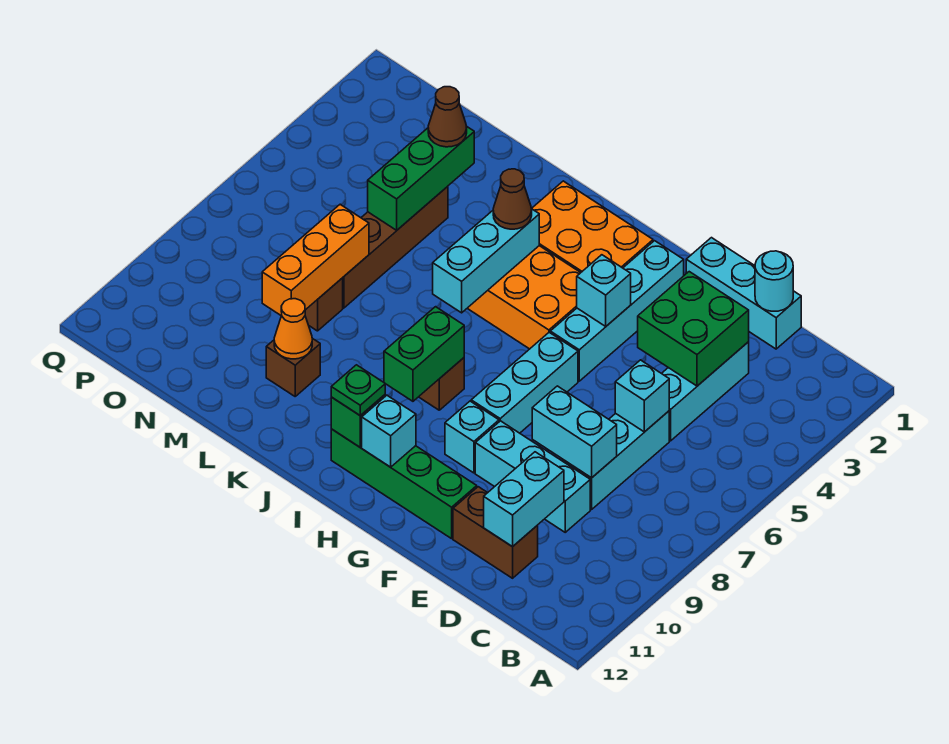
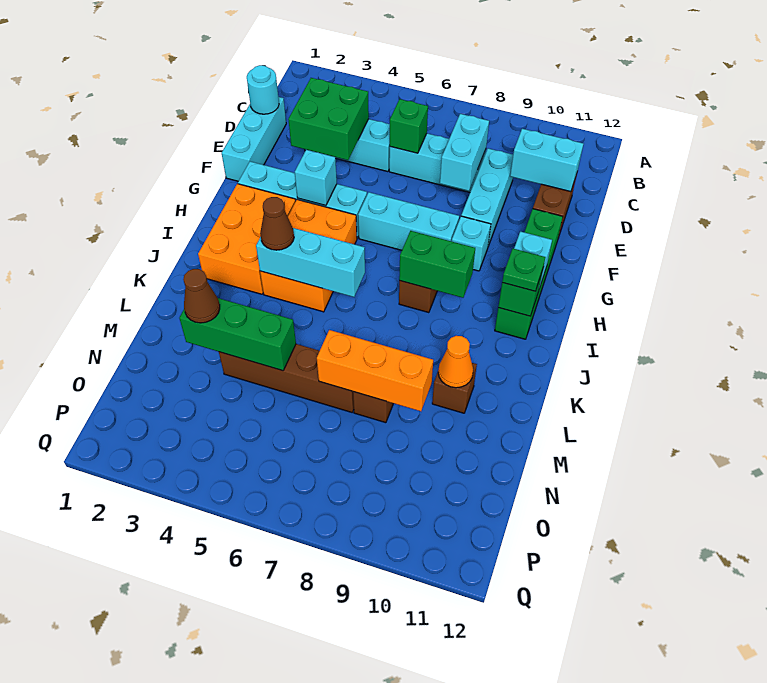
cyan 1x1 brick [615,360,669,432] -> green 1x1 brick [390,99,428,153]

